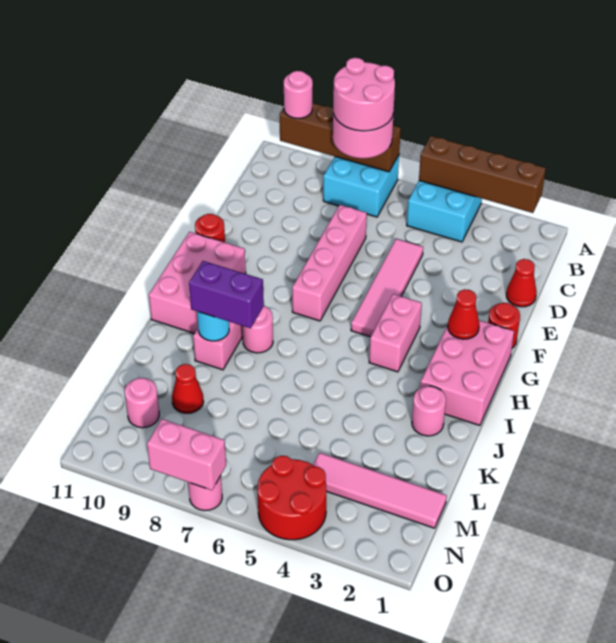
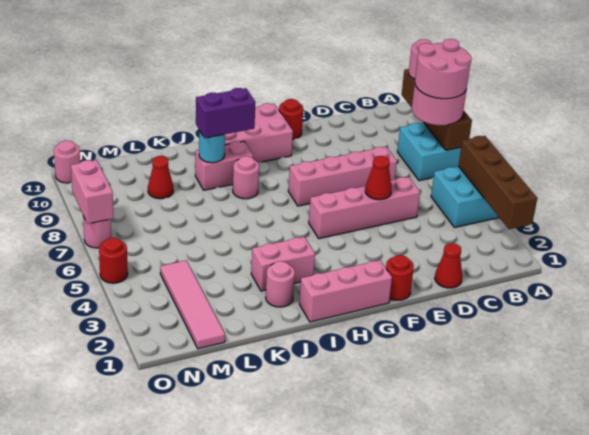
pink 1x4 tile [351,239,423,337] -> pink 1x4 brick [309,177,420,239]
pink 2x3 brick [420,320,514,425] -> pink 1x3 brick [299,260,392,322]
red 1x1 cone [448,289,479,339] -> red 1x1 cone moved to [365,156,392,200]
pink 1x2 brick [369,294,422,372] -> pink 1x2 brick moved to [251,237,315,291]
purple 1x2 brick [189,261,264,328] -> purple 1x2 brick turned to [196,88,255,138]
pink 1x1 round brick [125,378,159,428] -> pink 1x1 round brick moved to [54,141,80,183]
red 2x2 round brick [257,456,326,540] -> red 1x1 round brick [99,238,128,283]

